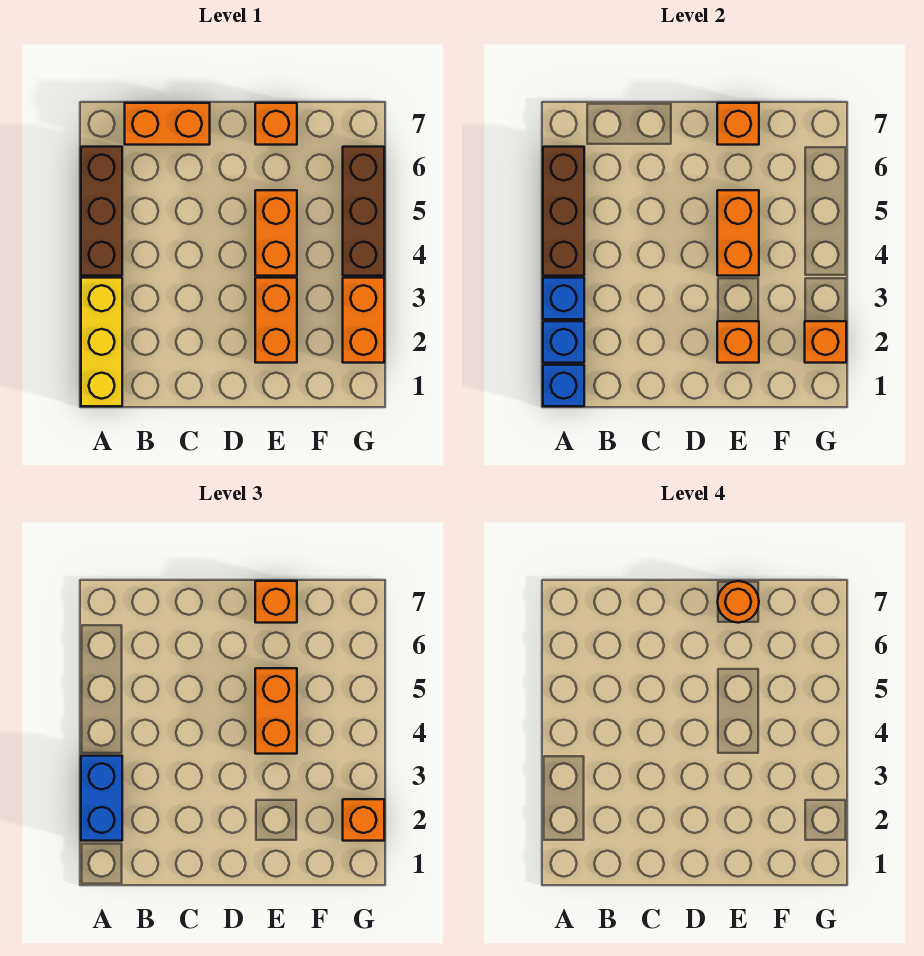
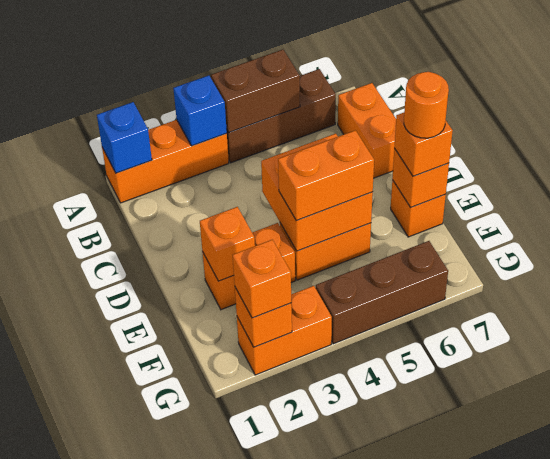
yellow 1x3 brick [81,278,122,406] -> orange 1x3 brick [102,120,229,203]
blue 1x1 brick [543,321,584,363] -> none
blue 1x2 brick [81,756,122,841] -> none
brown 1x3 brick [543,147,584,276] -> brown 1x2 brick [211,50,300,132]
orange 1x2 brick [717,190,759,276] -> orange 2x2 brick [261,134,373,251]

